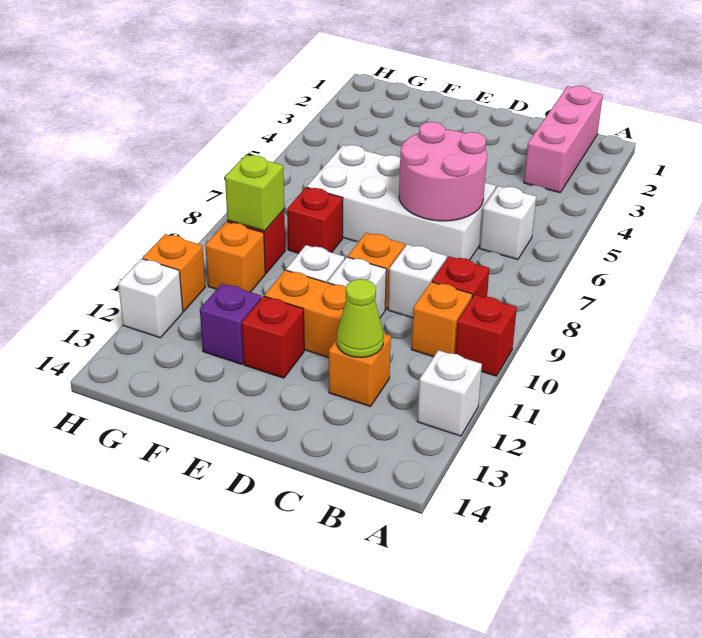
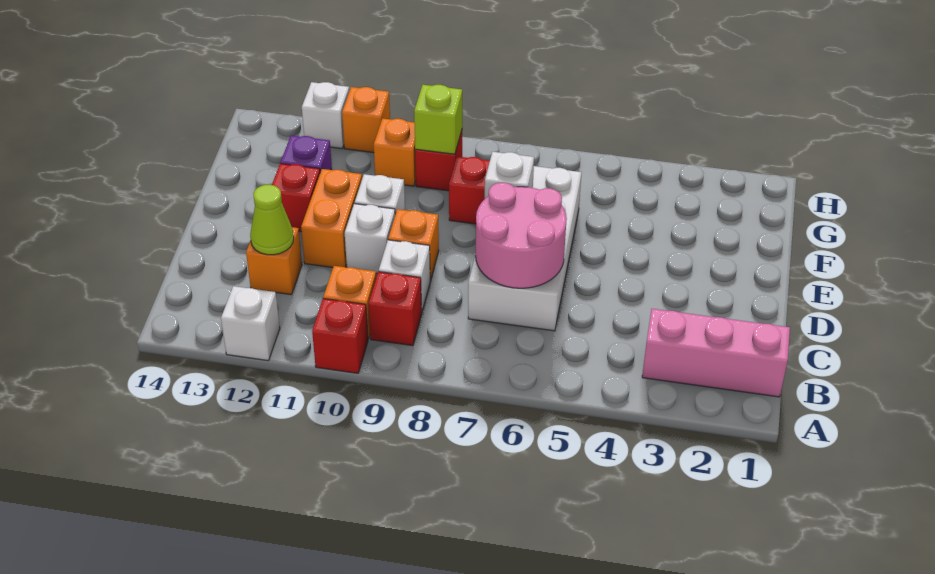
white 1x1 brick [480,186,536,260] -> white 1x1 brick moved to [485,152,534,198]

